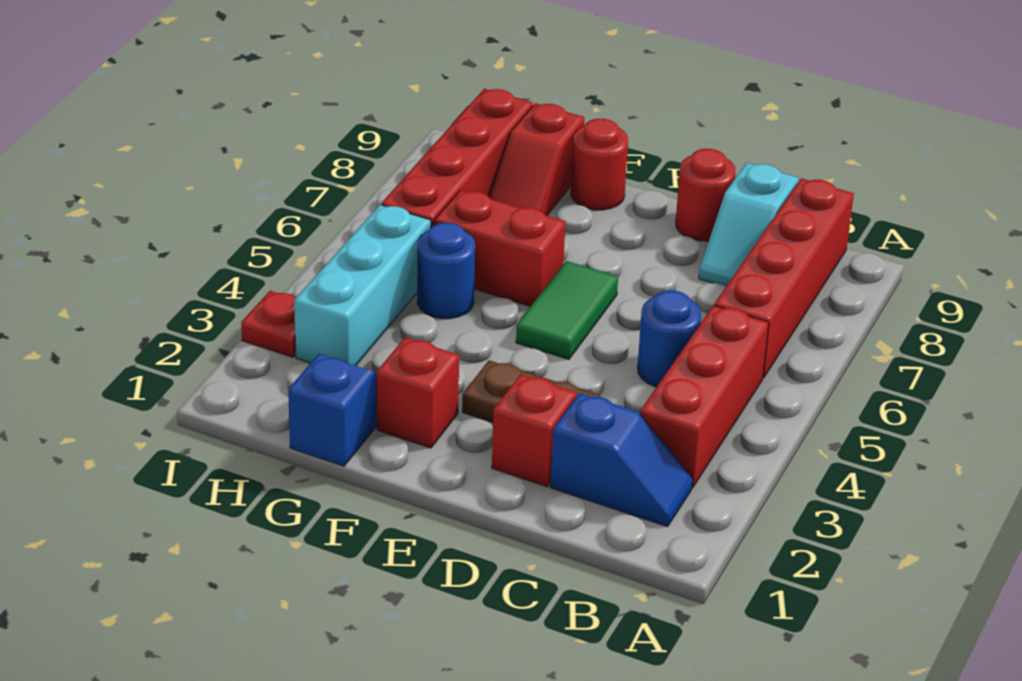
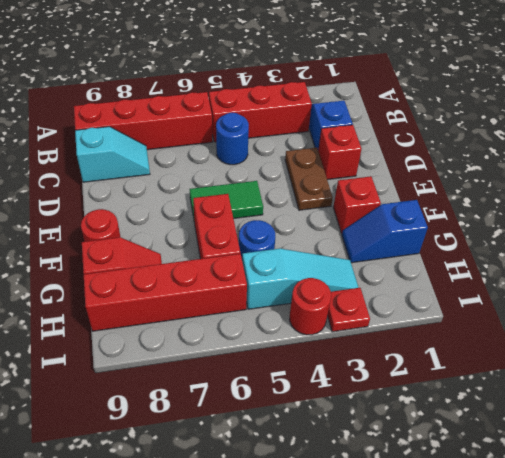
red 1x1 round brick [676,149,736,241] -> red 1x1 round brick moved to [290,278,331,335]
cyan 1x3 brick [294,205,431,366] -> cyan 1x3 slope [242,249,359,309]

